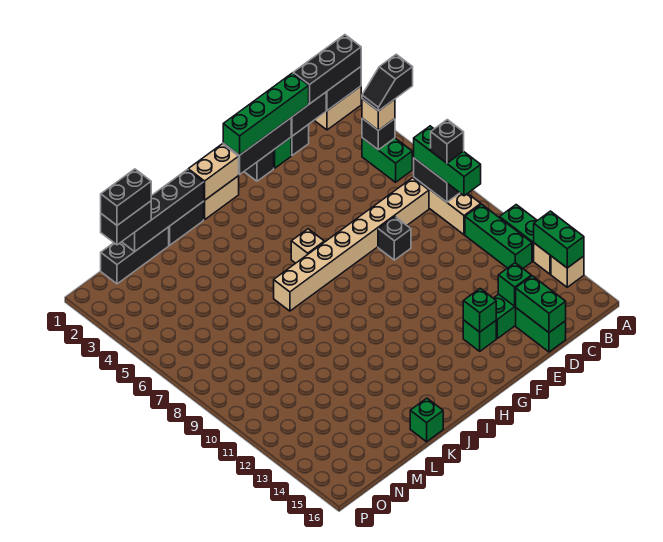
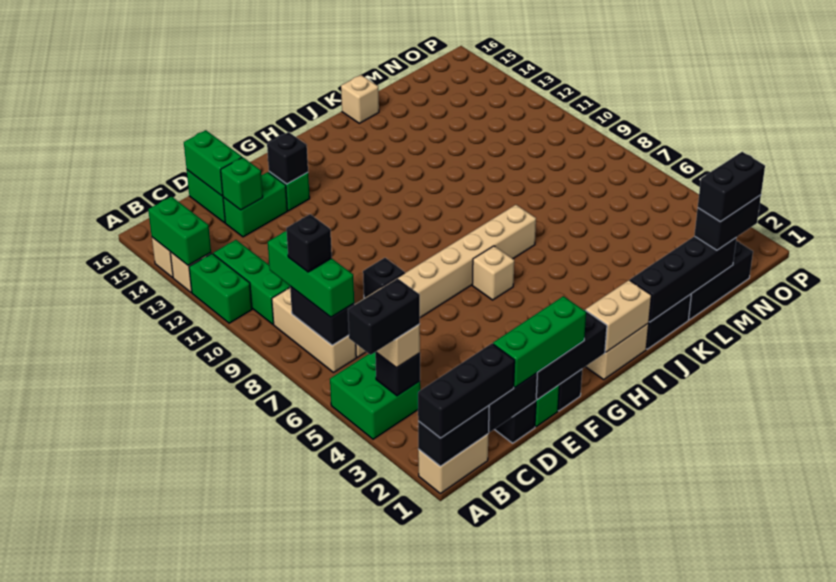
black 1x2 slope [362,54,413,111] -> black 1x2 brick [348,279,420,355]
green 1x2 brick [362,138,412,182] -> green 2x2 brick [330,353,420,439]
green 1x4 brick [223,73,309,155] -> green 1x3 brick [493,296,586,387]
green 1x1 brick [463,289,496,332] -> black 1x1 brick [267,132,308,184]
green 1x1 brick [410,398,443,442] -> tan 1x1 brick [341,75,379,123]

